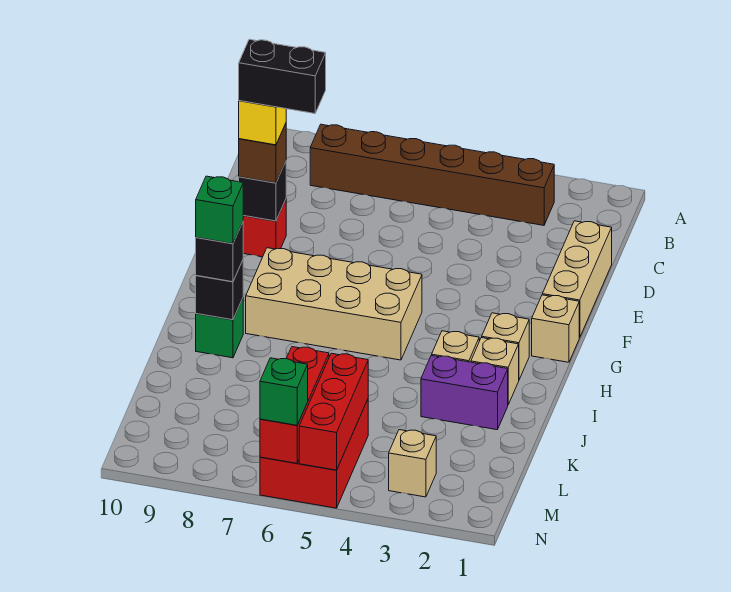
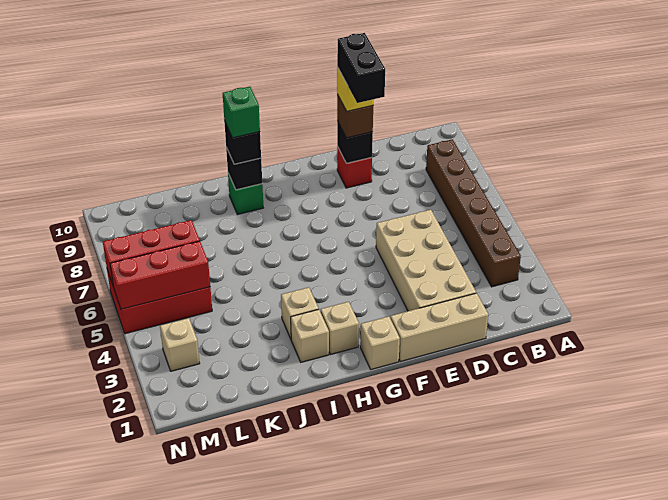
tan 2x4 brick [246,248,422,360] -> tan 2x4 brick moved to [376,210,476,311]
purple 1x2 brick [421,355,508,430] -> none
green 1x1 brick [260,358,308,425] -> none

